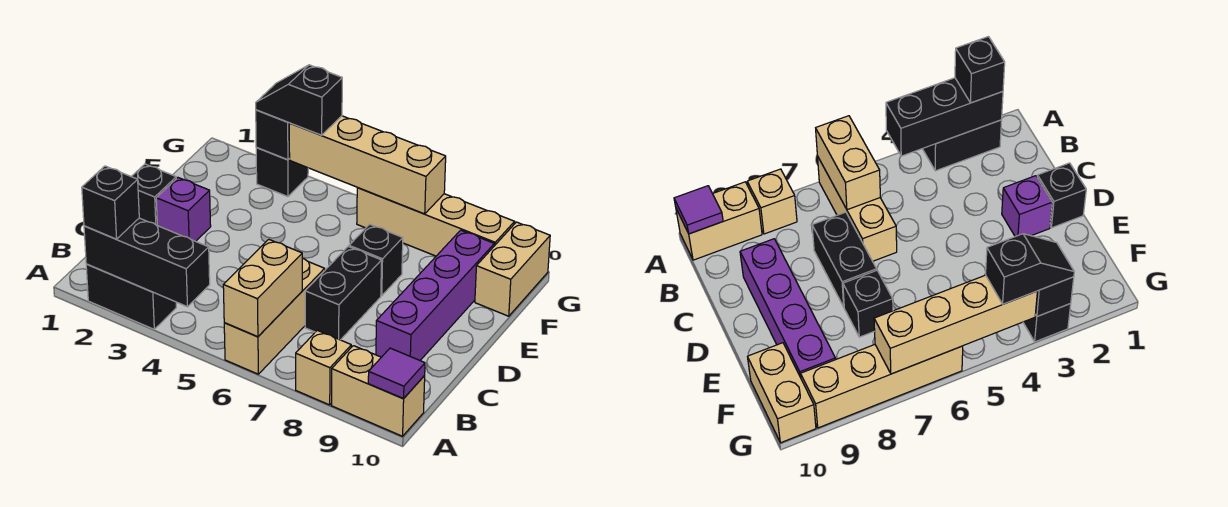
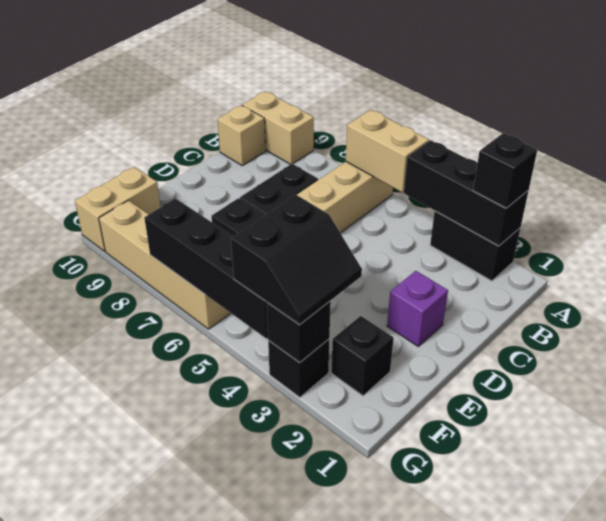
tan 1x2 brick [223,239,302,337] -> tan 1x2 brick turned to [346,110,429,192]
tan 1x1 brick [296,330,351,405] -> tan 1x1 brick moved to [217,105,266,166]
purple 1x1 tile [368,348,425,399] -> none
purple 1x4 brick [376,230,494,360] -> none
black 1x1 brick [131,164,176,225] -> black 1x1 brick moved to [331,316,394,396]
black 1x2 slope [256,65,342,135] -> black 2x2 slope [231,195,362,325]
tan 1x4 brick [289,116,446,214] -> black 1x4 brick [144,198,268,339]

